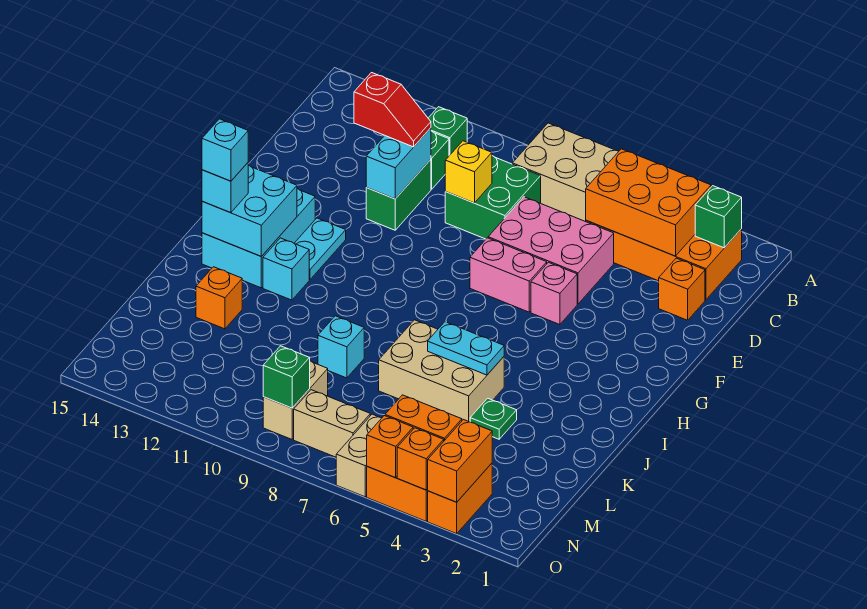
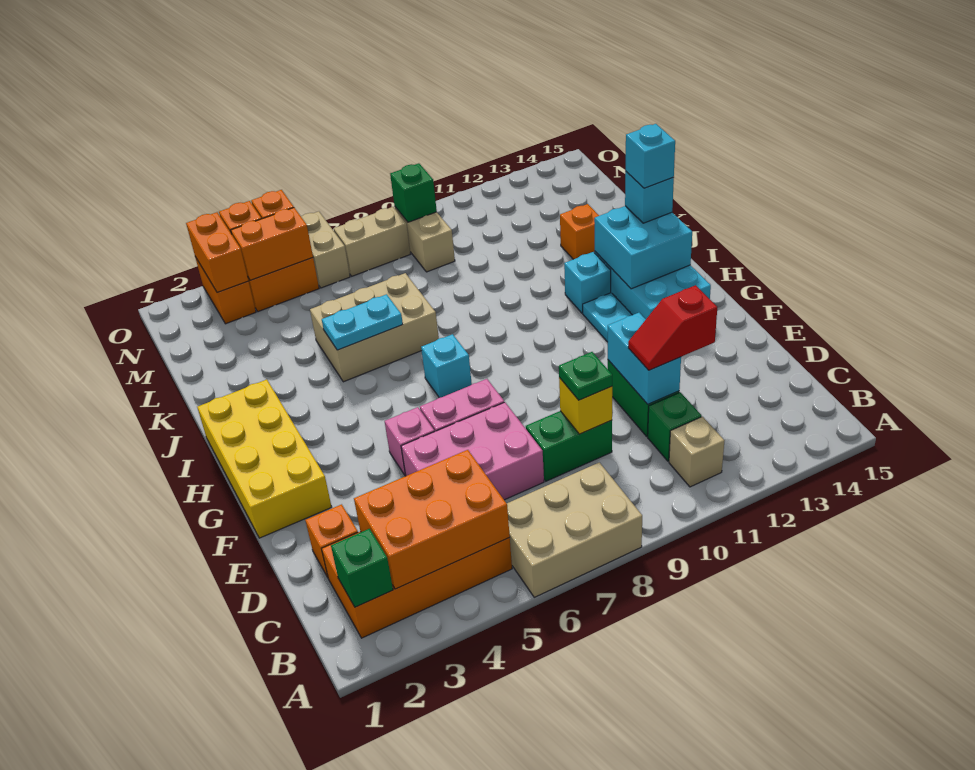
green 1x1 brick [428,107,467,156] -> tan 1x1 brick [669,417,724,487]
green 2x2 brick [445,156,541,239] -> green 1x2 brick [526,411,612,481]
none -> yellow 2x4 brick [197,380,332,538]
green 1x1 plate [470,398,517,439] -> green 1x1 plate moved to [559,352,612,400]
cyan 1x1 brick [318,316,364,378] -> cyan 1x1 brick moved to [421,334,472,398]

